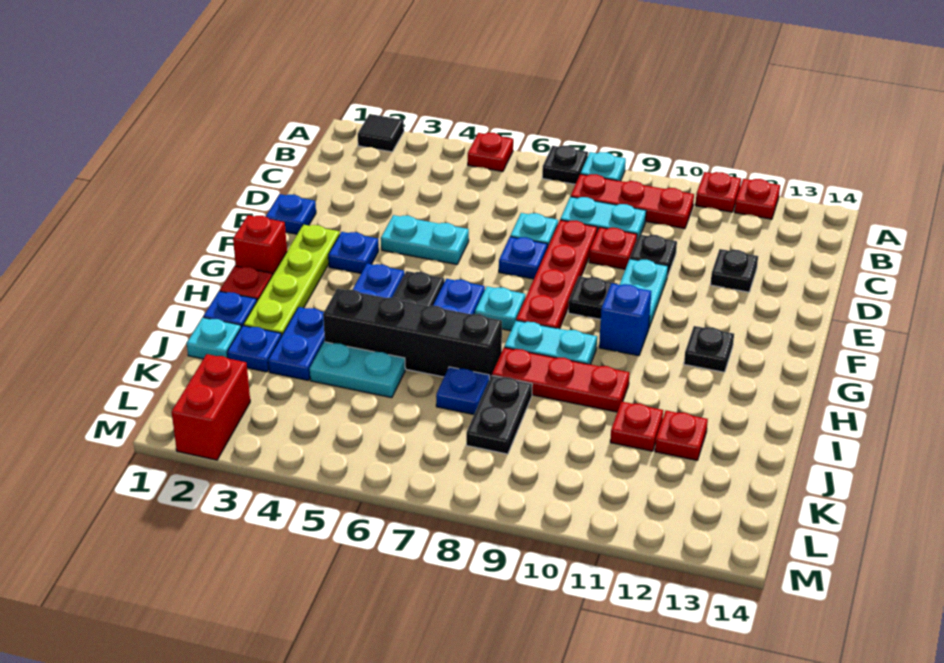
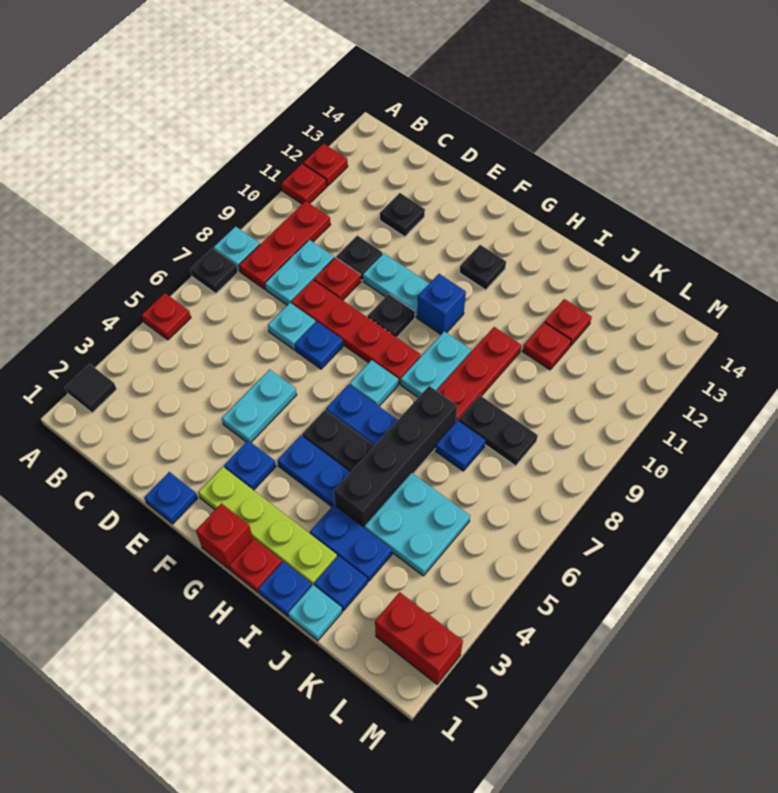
cyan 1x2 plate [310,342,405,398] -> cyan 2x2 plate [364,473,470,576]

